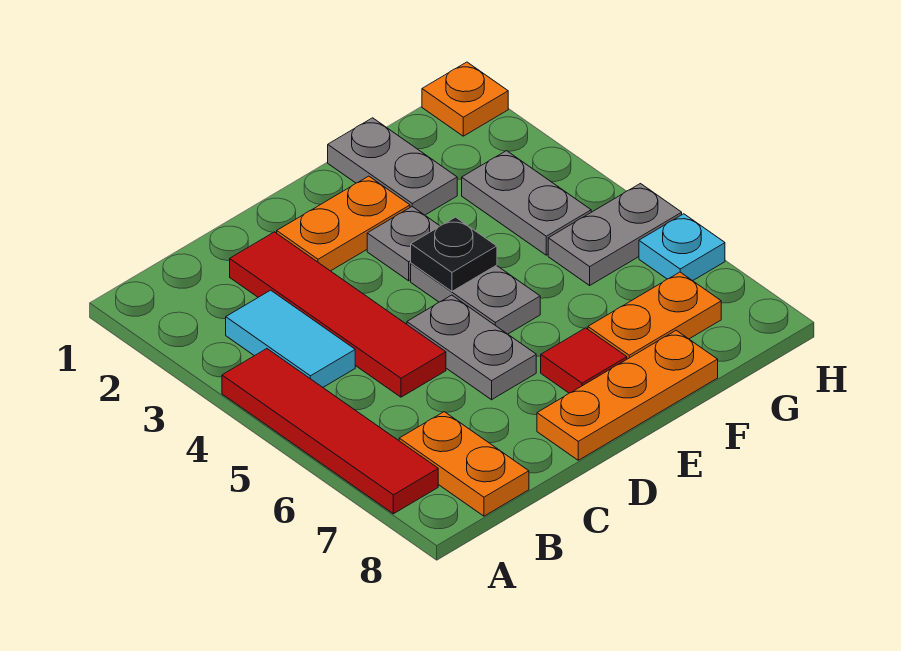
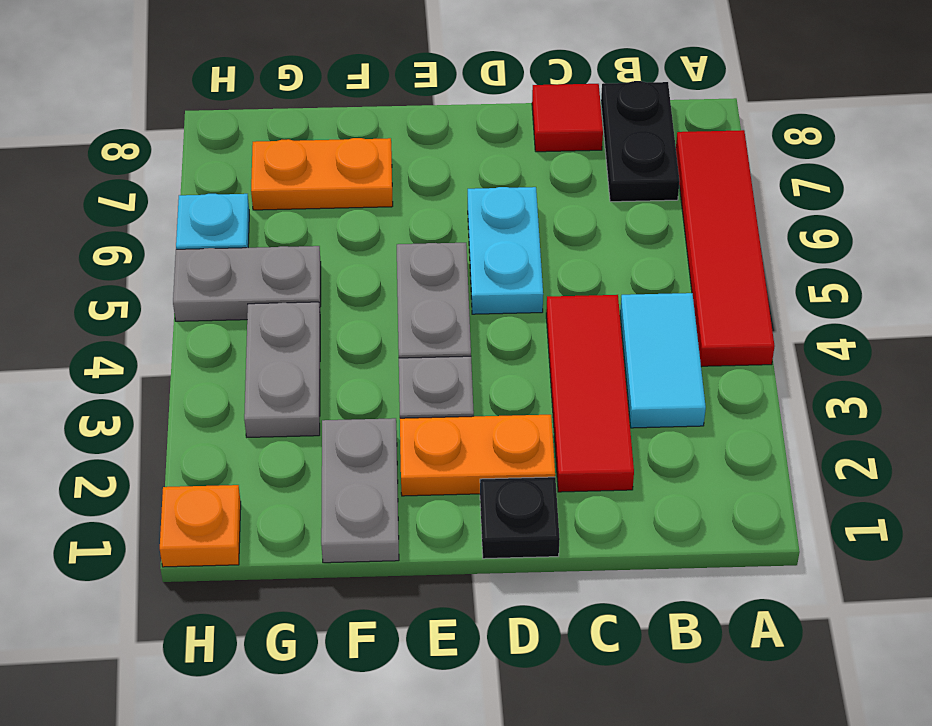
orange 1x2 plate [399,412,529,516] -> black 1x2 plate [601,81,680,202]
red 1x4 tile [230,232,446,397] -> red 1x3 tile [546,295,634,492]
grey 1x2 plate [407,295,536,400] -> cyan 1x2 plate [468,187,543,314]
orange 1x3 plate [537,330,718,460] -> none
black 1x1 plate [411,217,497,291] -> black 1x1 plate moved to [480,477,560,559]
red 1x1 tile [541,328,627,393] -> red 1x1 tile moved to [532,84,603,152]

